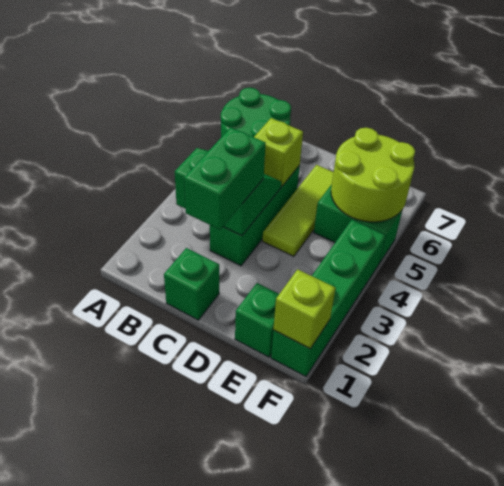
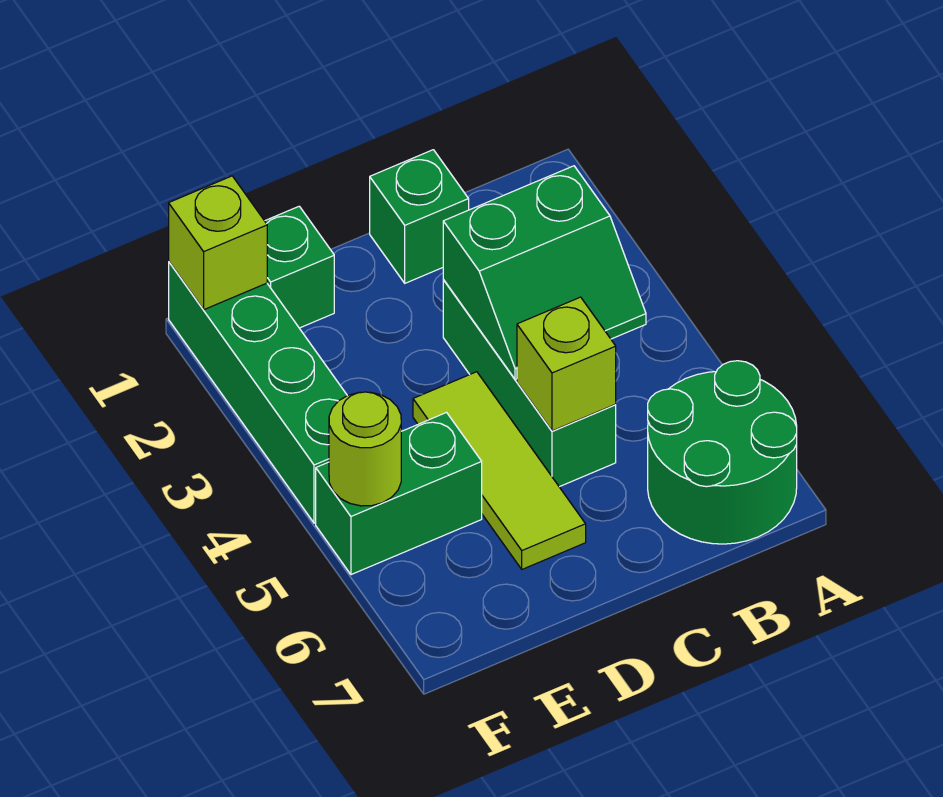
green 1x2 brick [184,127,266,230] -> none
lime 2x2 round brick [331,128,415,222] -> lime 1x1 round brick [329,392,401,506]

